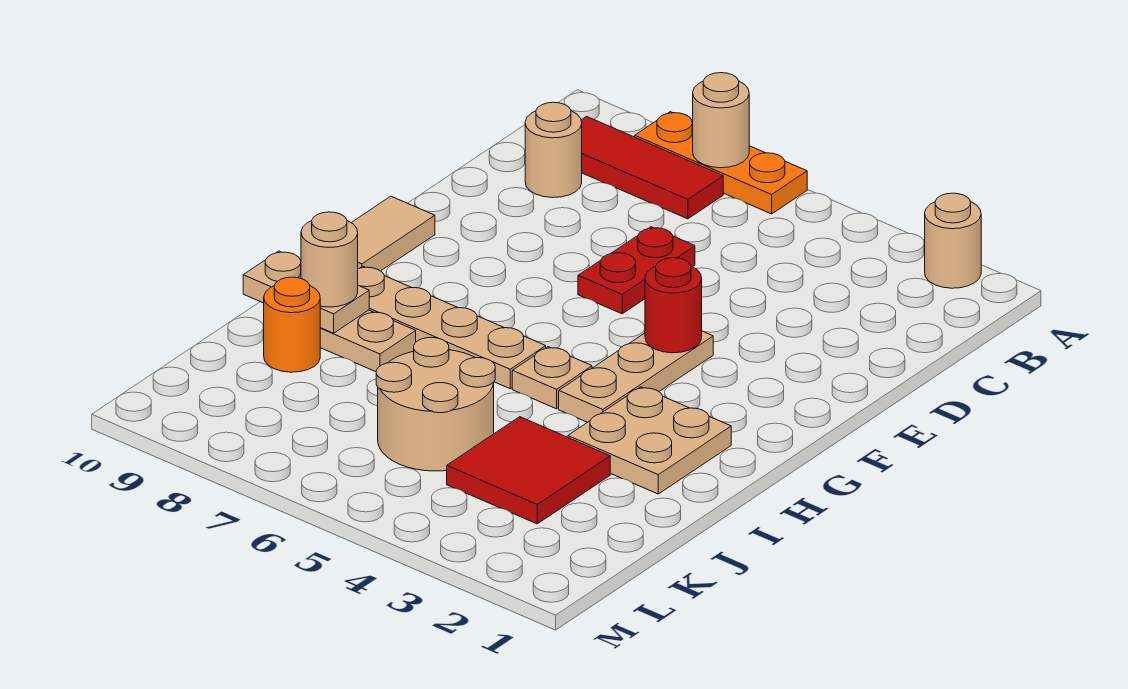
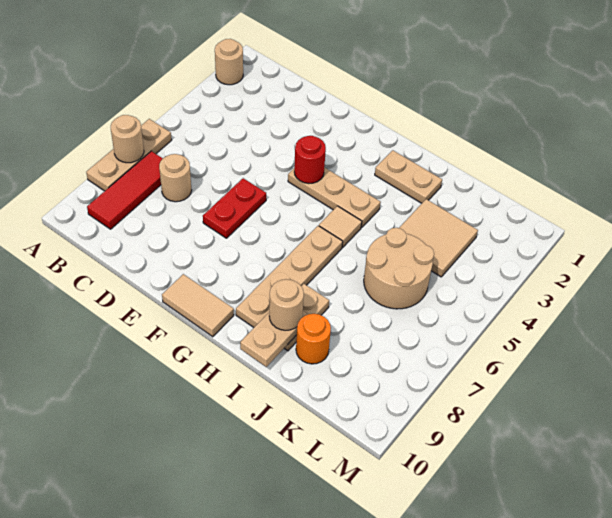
orange 1x3 plate [635,112,807,214] -> tan 1x3 plate [86,119,172,191]
tan 1x1 round brick [525,102,582,198] -> tan 1x1 round brick moved to [159,154,192,202]
red 1x2 plate [578,227,695,314] -> red 1x2 plate turned to [203,178,266,238]
tan 2x2 plate [568,387,731,494] -> tan 1x2 plate [375,150,442,203]
tan 1x1 plate [512,347,592,409] -> tan 1x1 tile [319,206,362,247]
red 2x2 tile [447,417,610,524] -> tan 2x2 tile [399,199,478,277]

